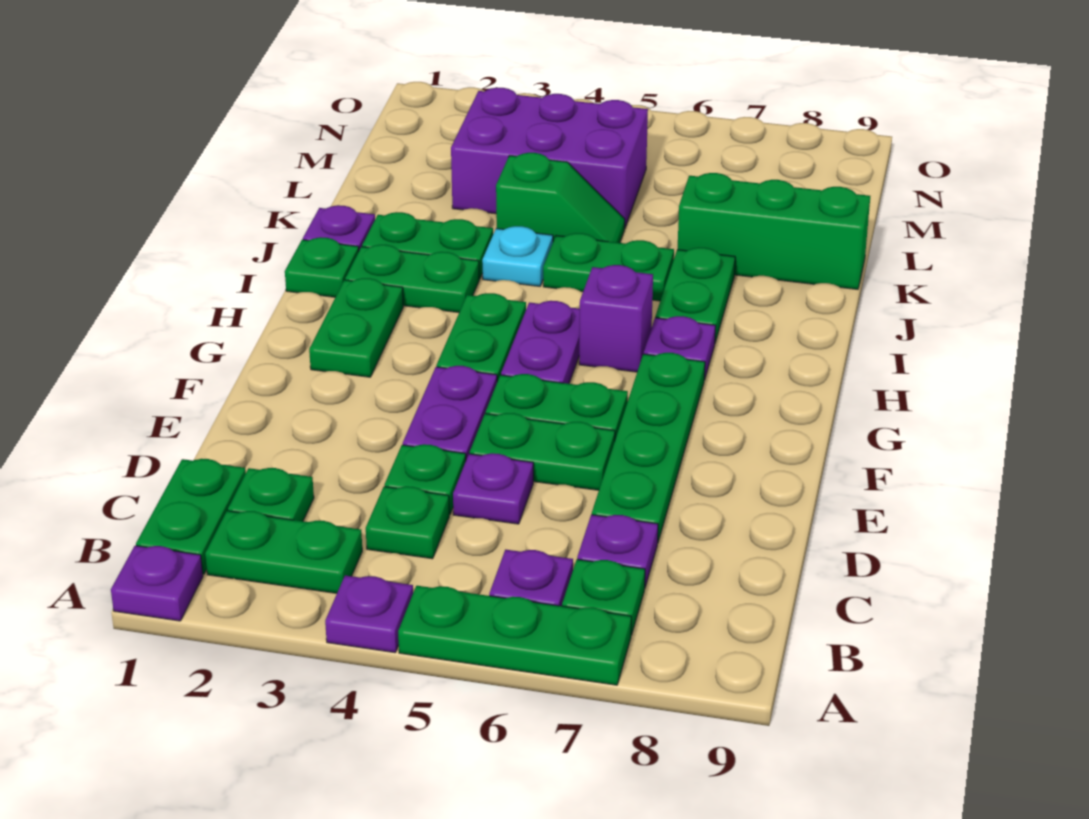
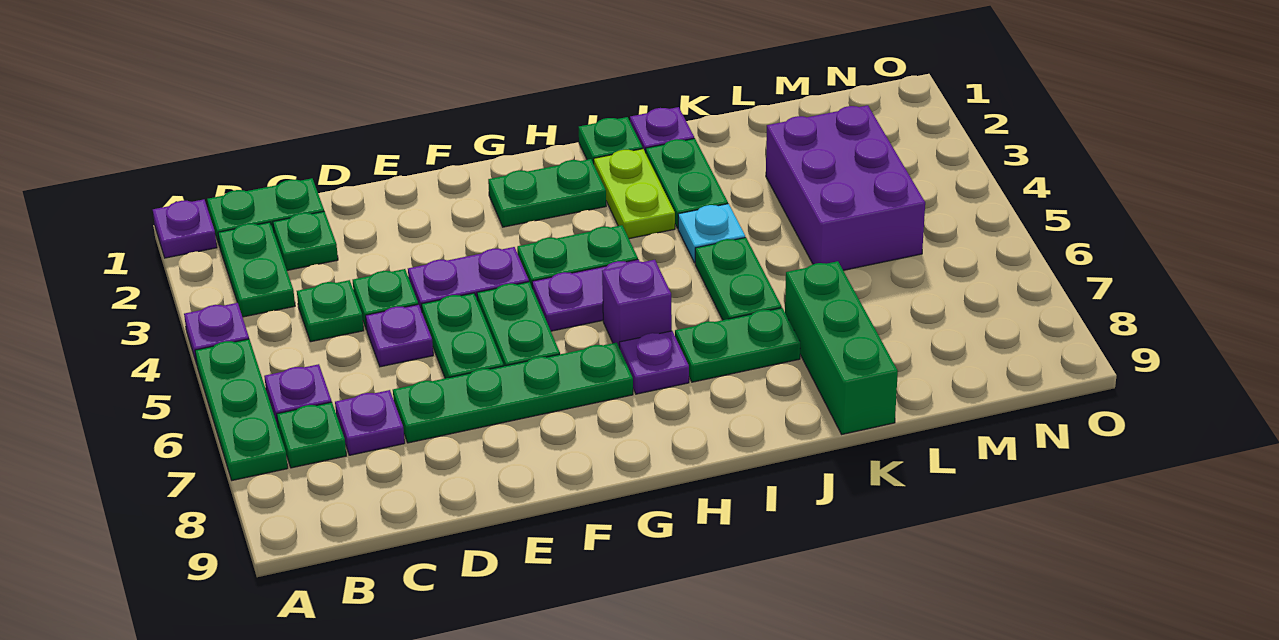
green 1x2 plate [345,245,479,312] -> lime 1x2 plate [594,149,675,239]
green 1x2 slope [496,153,625,243] -> none

